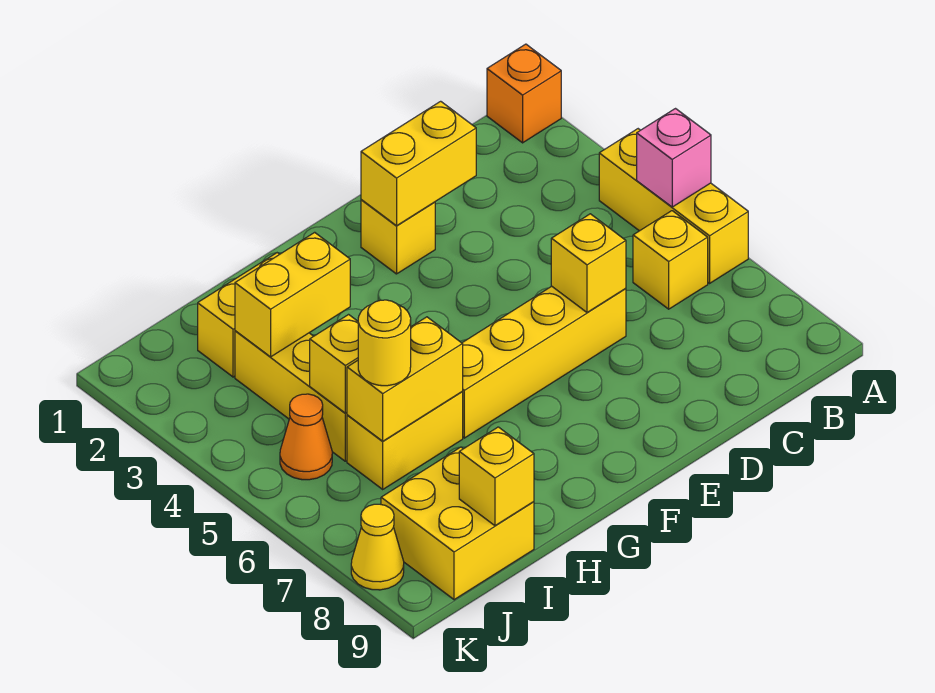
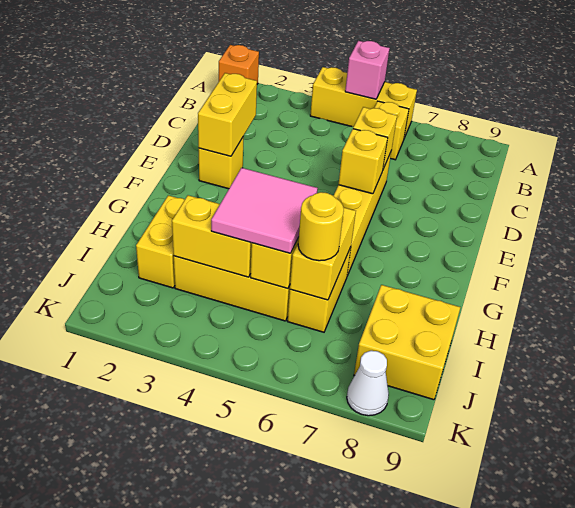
yellow 1x2 brick [235,232,350,357] -> yellow 1x2 brick turned to [172,195,252,277]
none -> pink 2x2 tile [211,168,318,253]
yellow 1x1 brick [459,427,534,526] -> yellow 1x1 brick moved to [339,129,388,194]
orange 1x1 cone [280,394,332,480] -> none
yellow 1x1 cone [351,504,404,590] -> white 1x1 cone [347,351,389,416]

